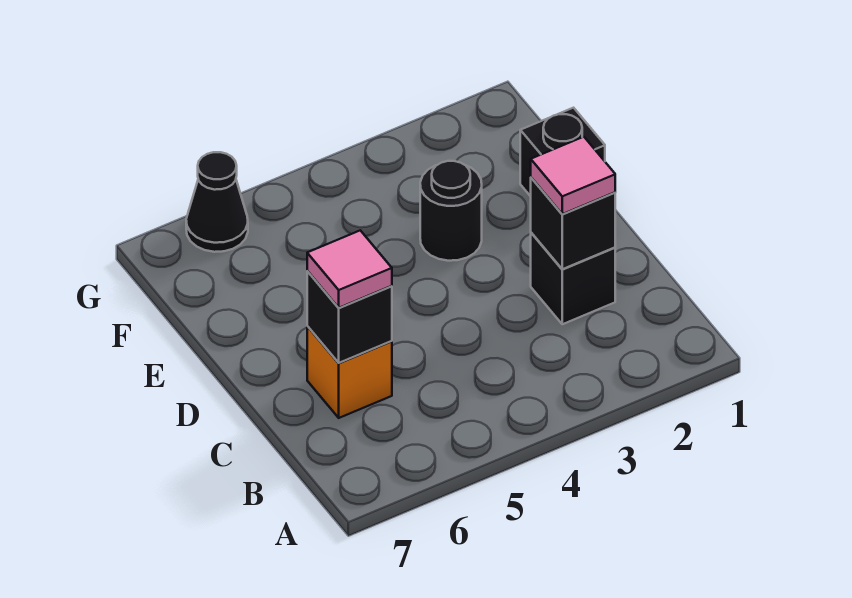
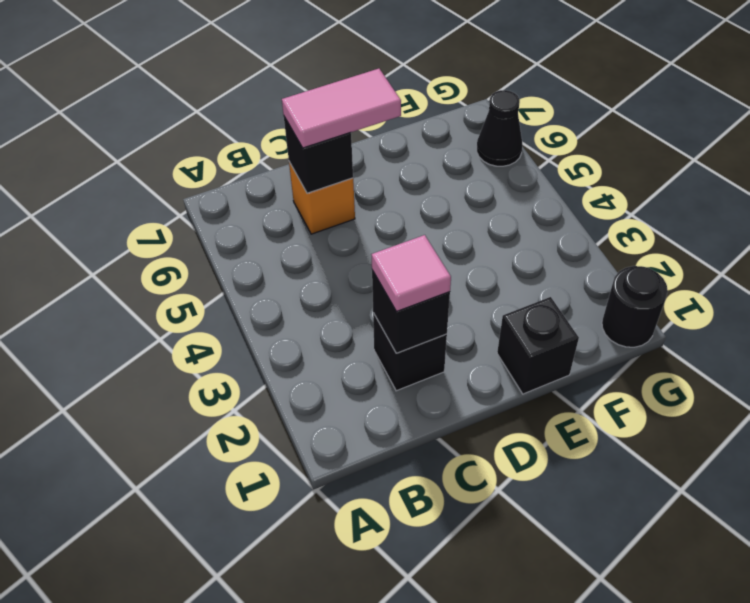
pink 1x1 tile [307,230,392,308] -> pink 1x2 tile [282,69,401,148]
black 1x1 round brick [420,161,482,261] -> black 1x1 round brick moved to [602,266,668,347]

